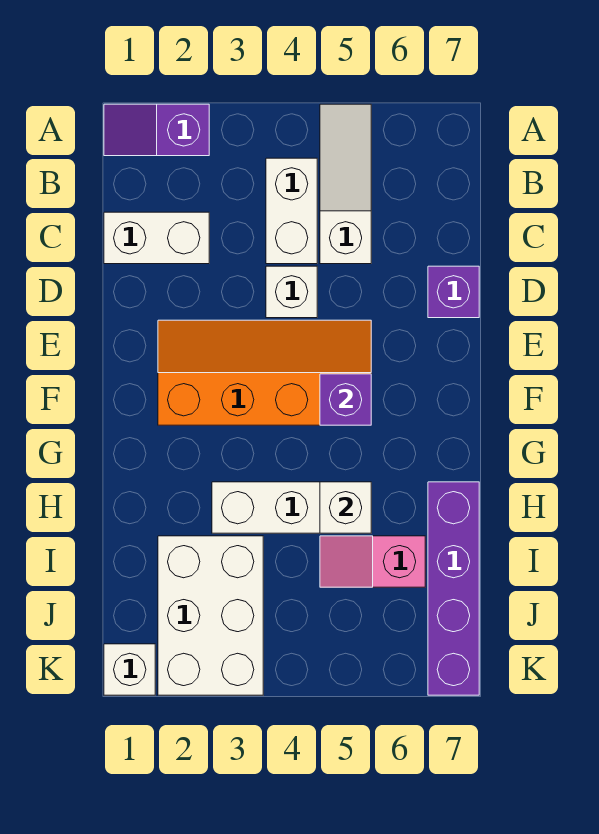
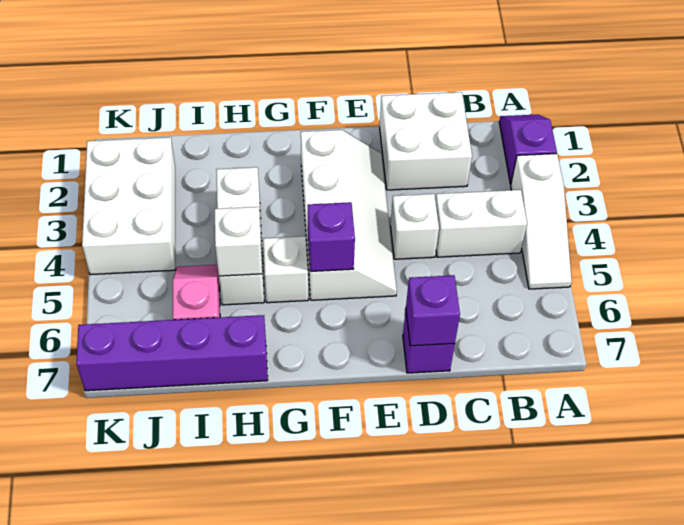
white 1x3 slope [320,104,371,264] -> white 1x3 slope turned to [511,154,572,289]
white 1x2 brick [104,212,209,264] -> white 2x2 brick [380,92,472,190]
none -> purple 1x1 brick [406,275,460,346]
orange 2x4 slope [158,320,371,425] -> white 2x4 slope [301,130,397,300]
white 2x3 brick [158,536,263,695] -> white 2x3 brick turned to [82,137,176,275]
white 1x1 brick [104,644,155,695] -> white 1x1 brick moved to [263,236,308,303]

